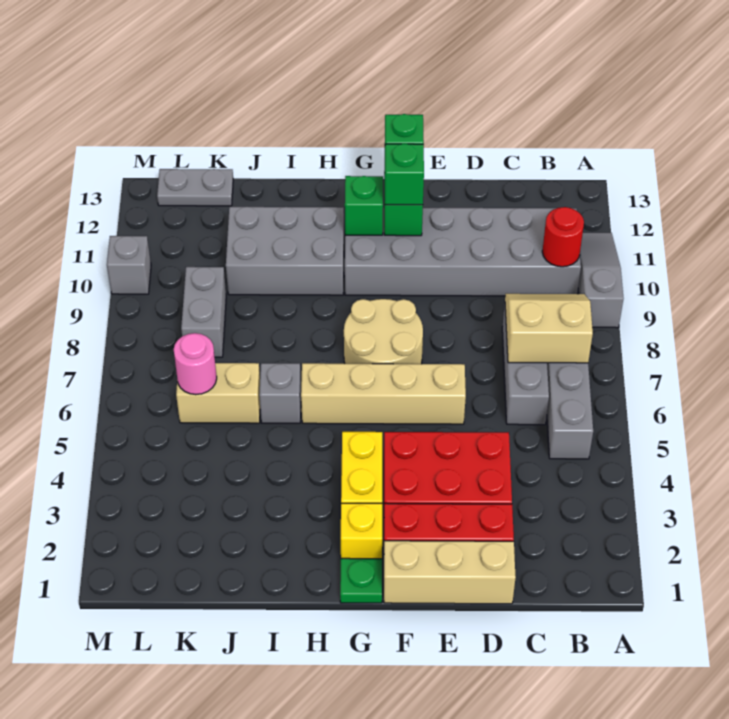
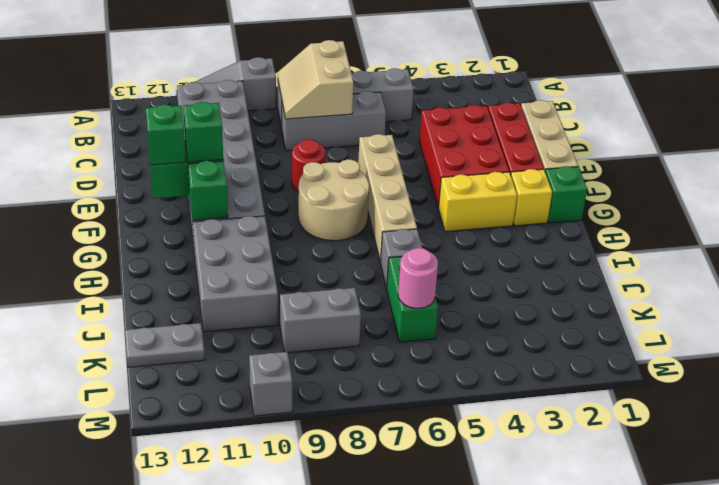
red 1x1 round brick [542,207,584,267] -> red 1x1 round brick moved to [292,139,325,192]
green 1x1 plate [340,558,382,603] -> green 1x1 brick [545,166,587,223]
tan 1x2 brick [176,363,260,423] -> green 1x2 brick [387,257,438,342]
grey 1x2 plate [157,169,233,206] -> grey 1x2 plate turned to [125,323,205,367]

